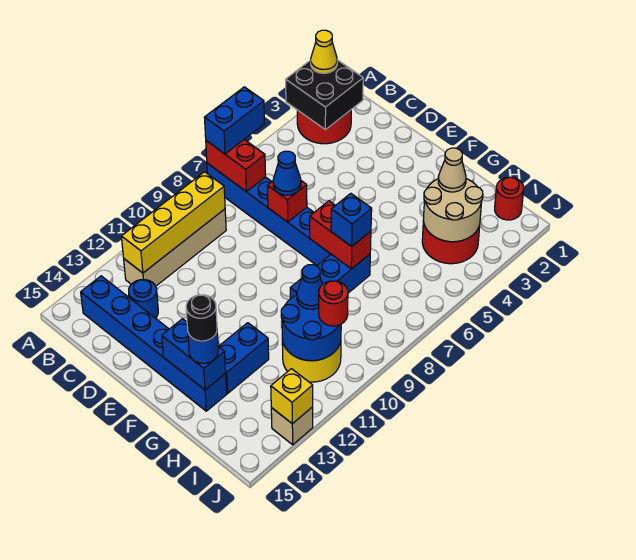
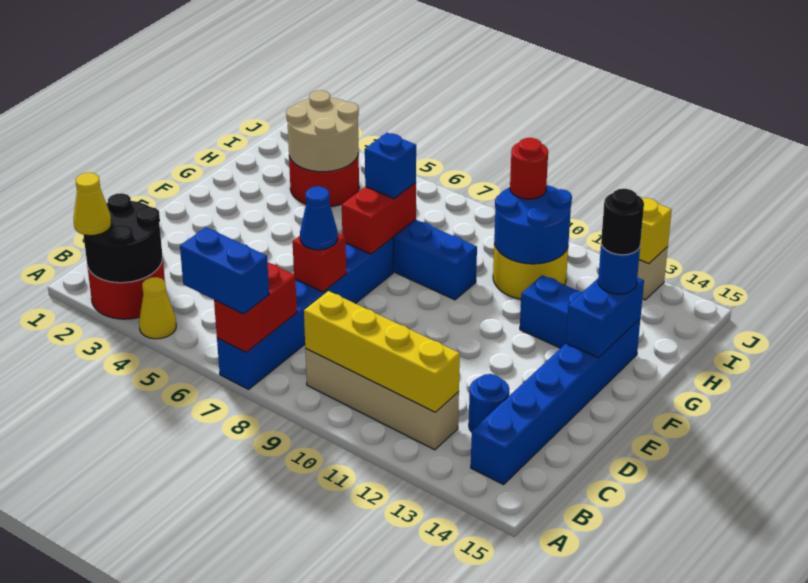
black 2x2 brick [286,60,363,130] -> black 2x2 round brick [84,193,163,283]
none -> yellow 1x1 cone [139,277,176,339]
tan 1x1 cone [438,148,466,192] -> none
blue 1x1 cone [297,265,323,309] -> none
red 1x1 round brick [495,177,524,220] -> none

